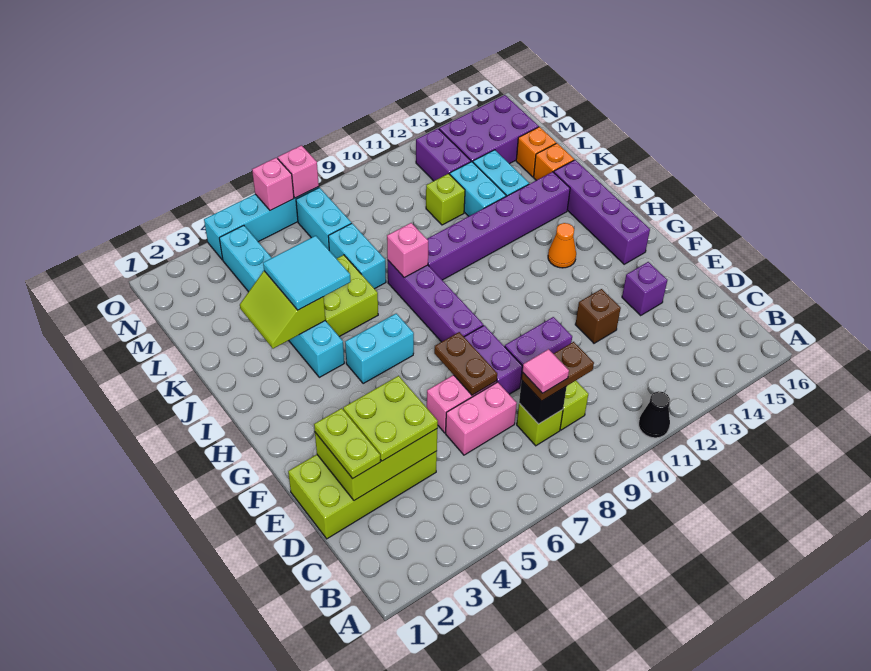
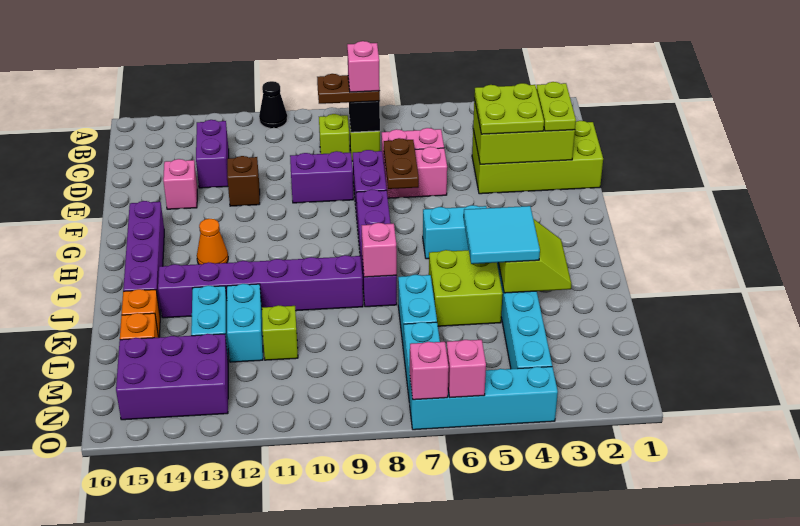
pink 1x1 tile [522,349,569,393] -> pink 1x1 brick [347,41,380,92]
purple 1x1 brick [622,262,667,315] -> pink 1x1 brick [163,159,197,209]
purple 1x2 brick [416,129,471,181] -> purple 1x2 brick moved to [196,120,229,188]

